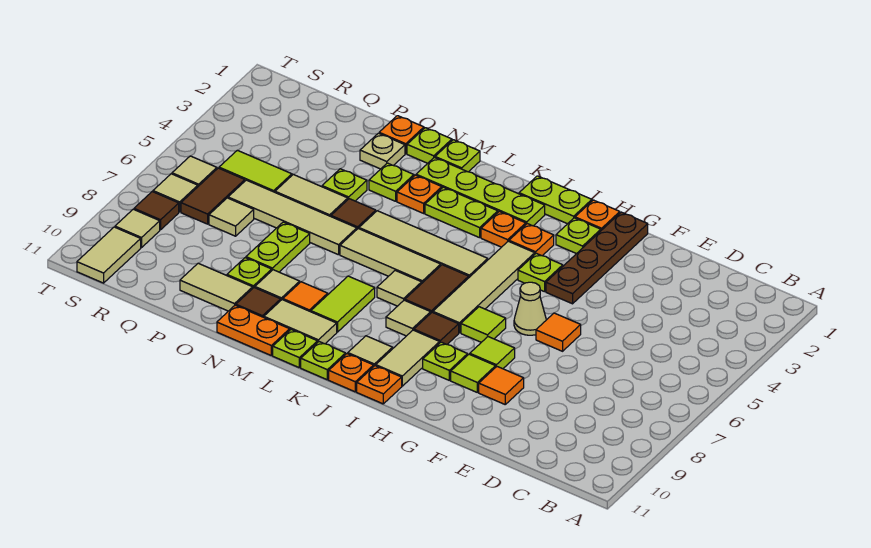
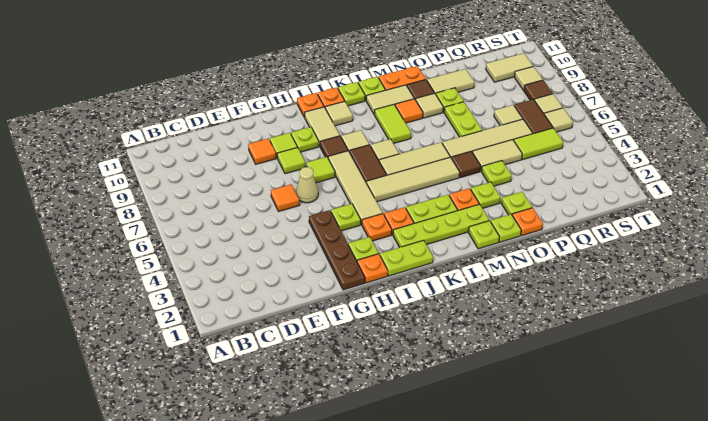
tan 1x1 plate [360,133,405,169] -> lime 1x1 plate [501,192,532,215]
tan 1x2 tile [77,227,141,283] -> tan 1x2 tile turned to [486,53,533,82]

